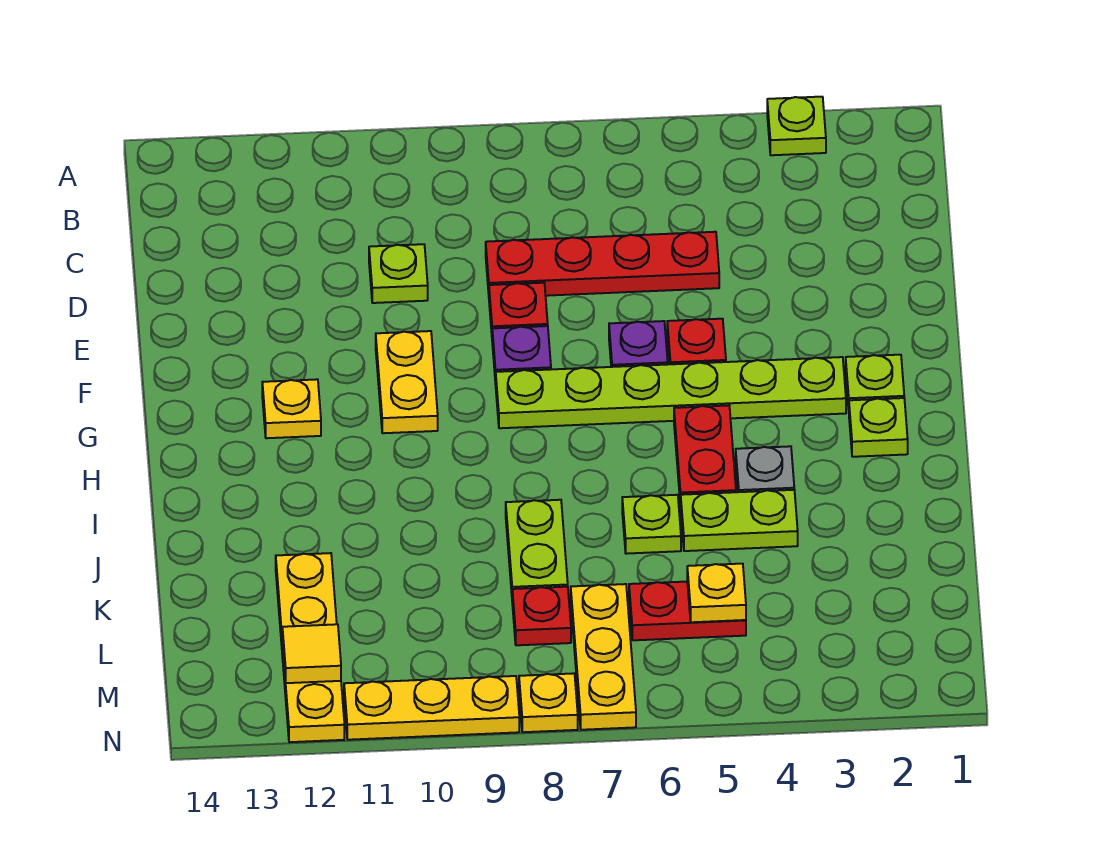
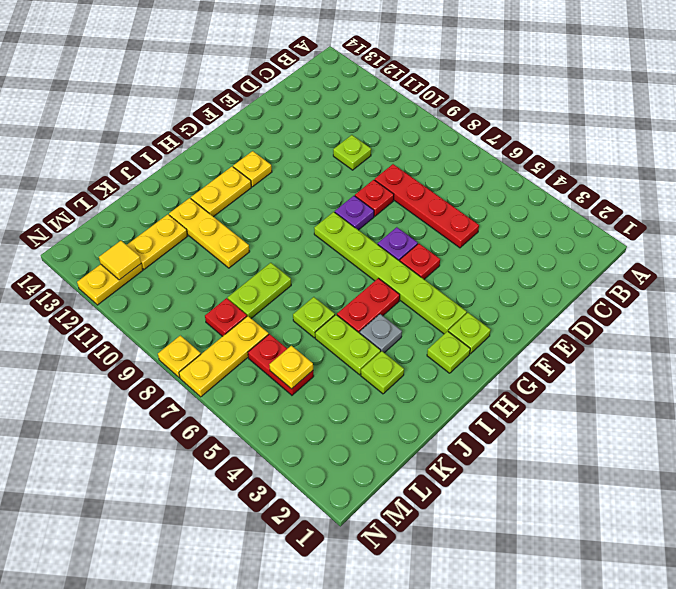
lime 1x1 plate [767,97,826,155] -> lime 1x1 plate moved to [361,351,404,394]
yellow 1x2 plate [376,331,438,433] -> yellow 1x2 plate moved to [191,167,251,217]
yellow 1x3 plate [344,676,519,740] -> yellow 1x3 plate moved to [169,198,250,268]

